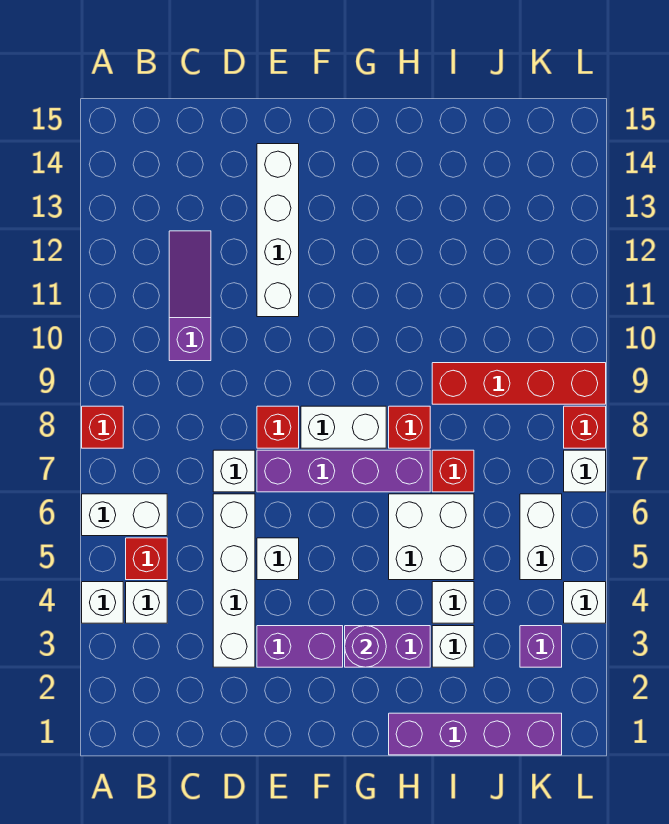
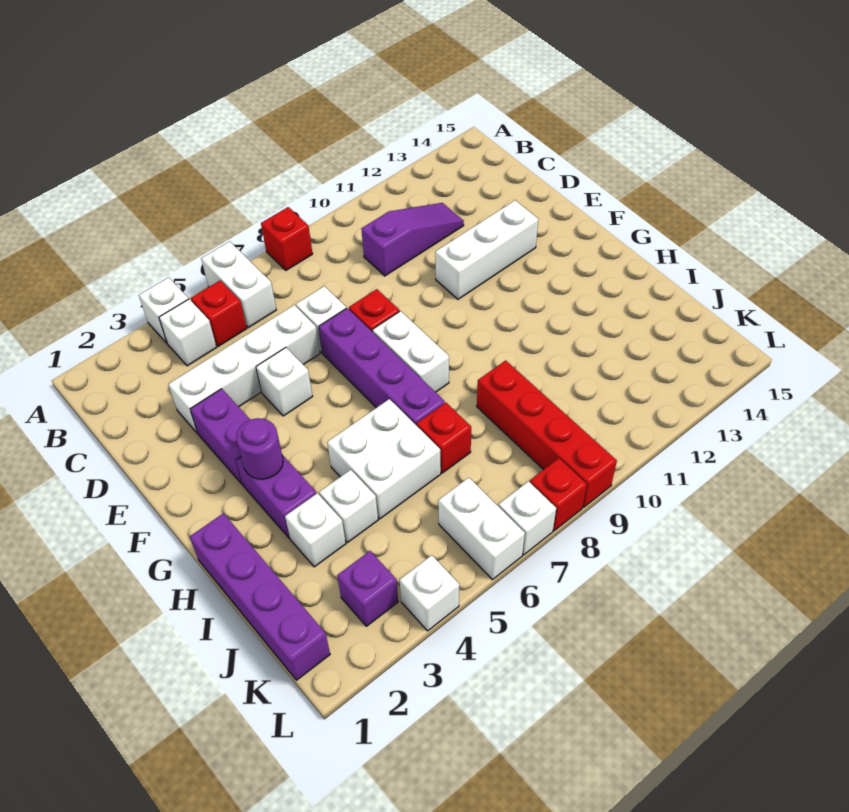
white 1x4 brick [257,144,299,317] -> white 1x3 brick [435,200,538,299]
red 1x1 brick [389,406,430,448] -> none
white 1x2 brick [520,494,562,580] -> white 1x2 brick turned to [438,478,525,580]

